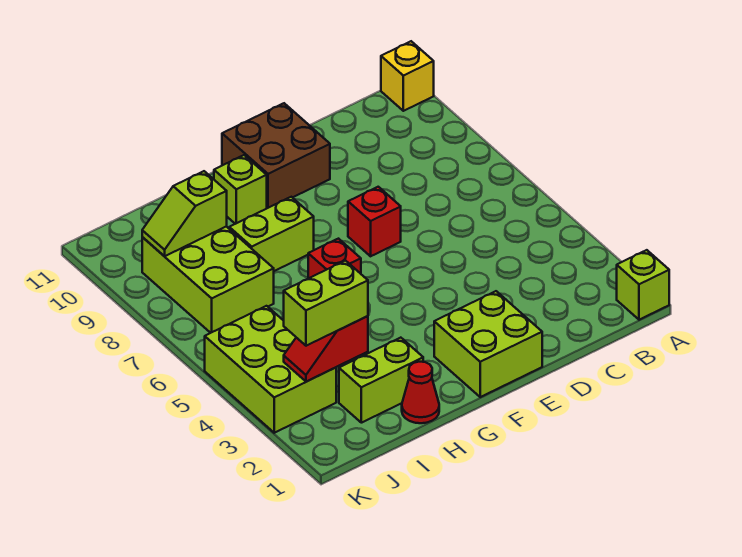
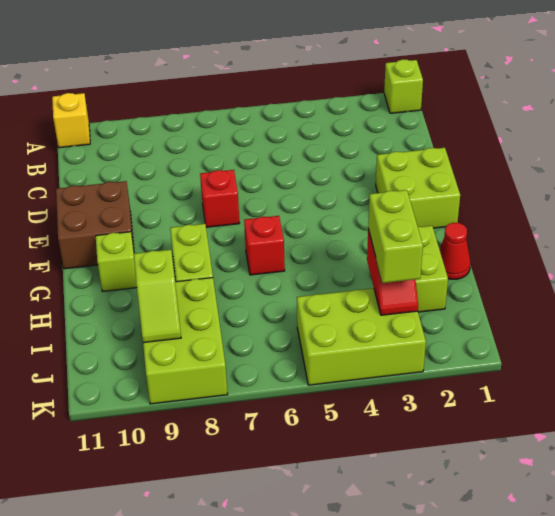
lime 2x3 brick [142,226,274,333] -> lime 2x3 brick turned to [143,278,228,404]

